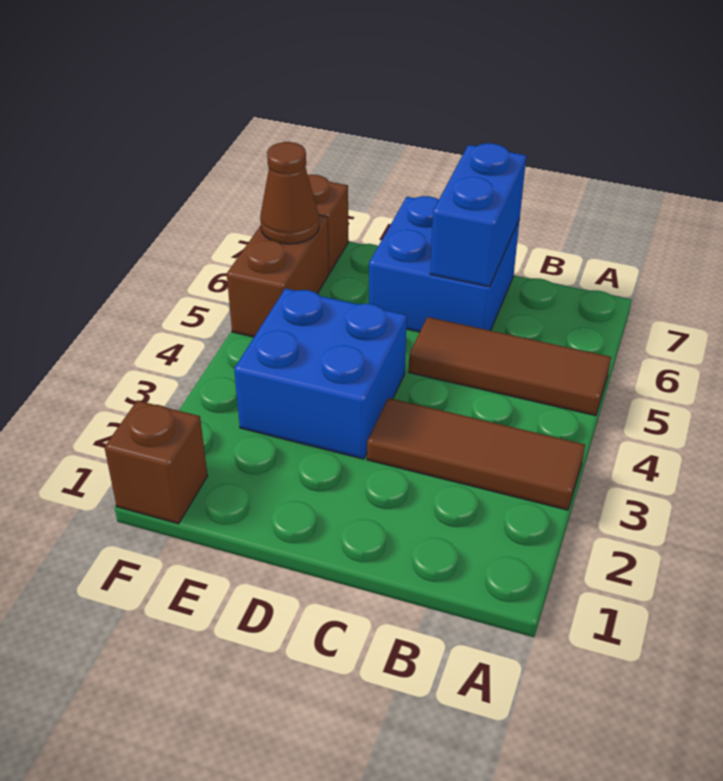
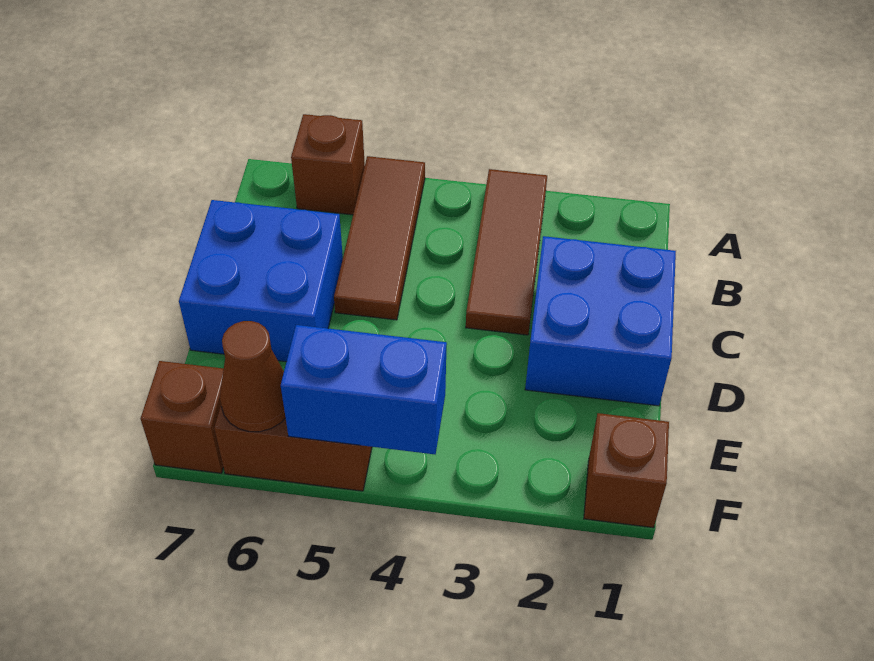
none -> brown 1x1 brick [291,114,365,215]
blue 1x2 brick [430,143,526,287] -> blue 1x2 brick moved to [281,325,447,454]
blue 2x2 brick [234,288,407,459] -> blue 2x2 brick moved to [525,236,676,406]

